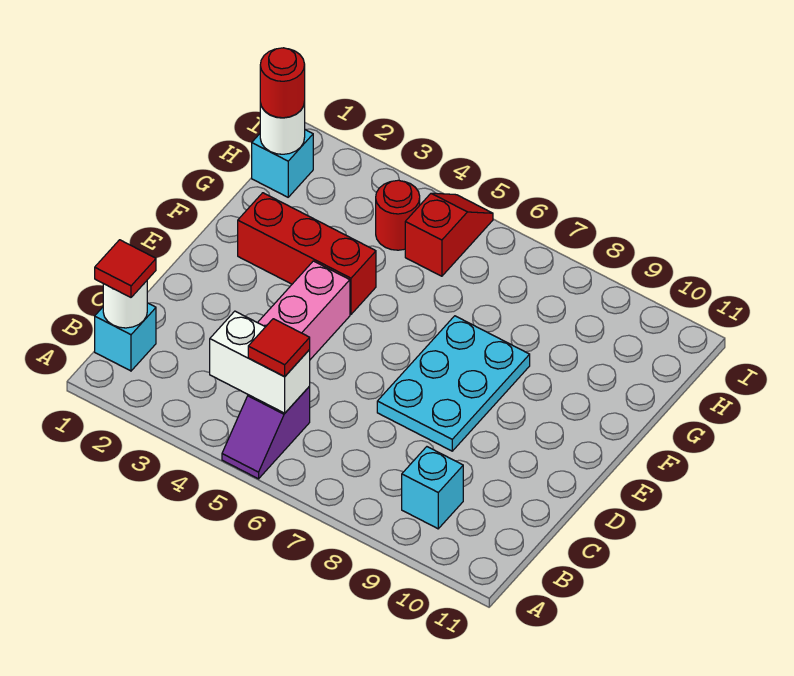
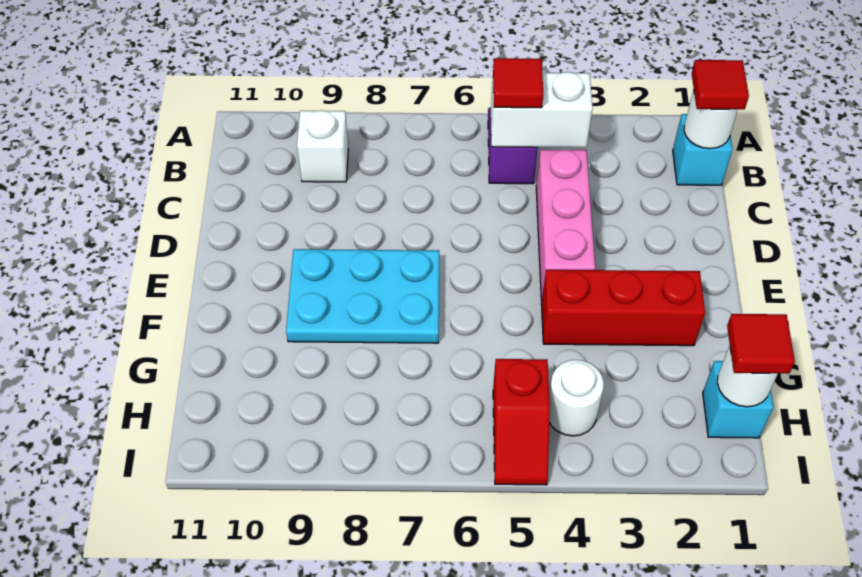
cyan 1x1 brick [402,447,463,529] -> white 1x1 brick [297,110,348,182]
cyan 2x3 plate [377,316,530,451] -> cyan 2x3 plate turned to [286,249,439,343]
red 1x1 round brick [260,48,305,118] -> red 1x1 tile [727,314,795,374]
red 1x1 round brick [376,180,420,250] -> white 1x1 round brick [549,360,604,436]

